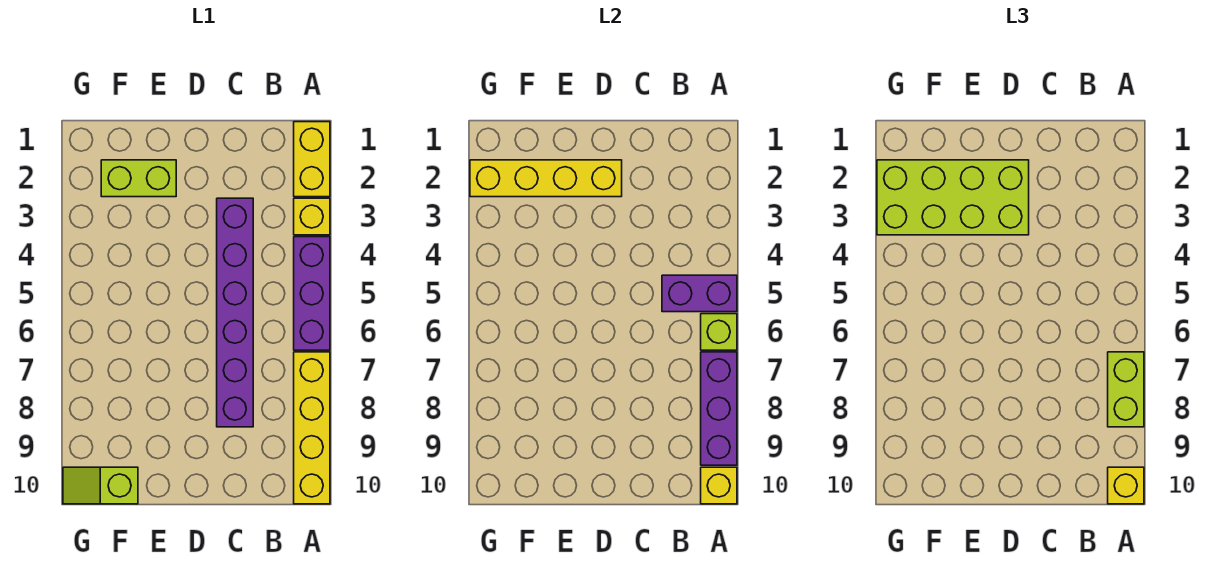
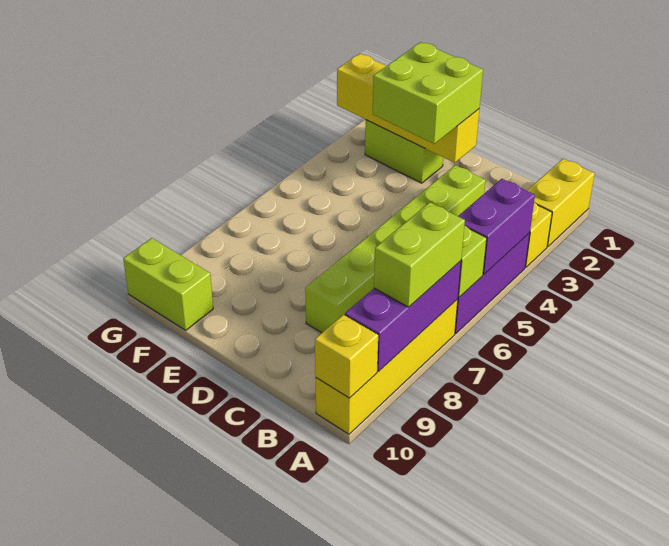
purple 1x2 brick [662,275,737,312] -> purple 1x2 brick turned to [458,179,535,274]
yellow 1x1 brick [1108,467,1144,504] -> none
purple 1x6 brick [217,198,253,427] -> lime 1x6 brick [305,165,486,333]
lime 2x4 brick [877,160,1029,235] -> lime 2x2 brick [373,42,483,144]
lime 1x2 slope [63,467,138,504] -> lime 1x2 brick [123,238,213,330]

